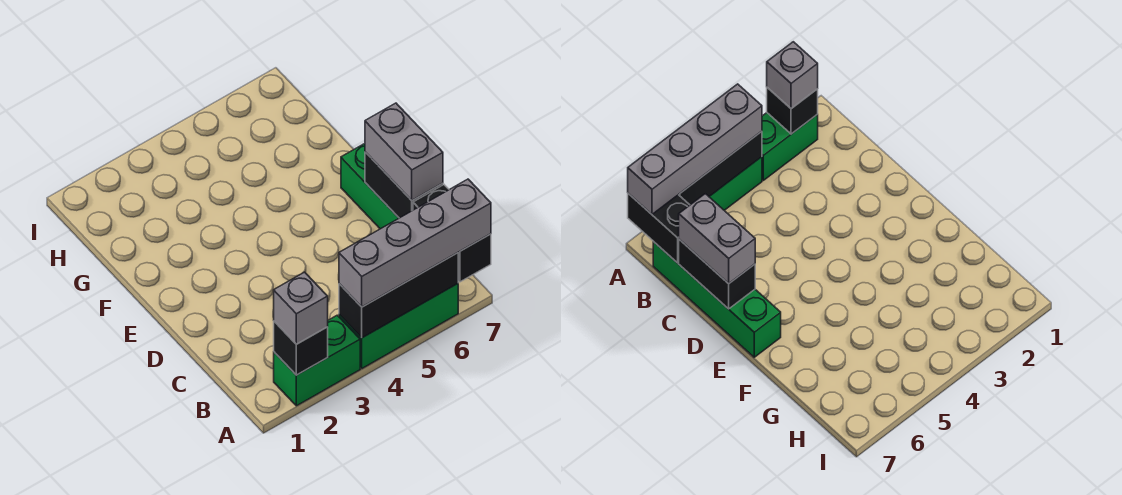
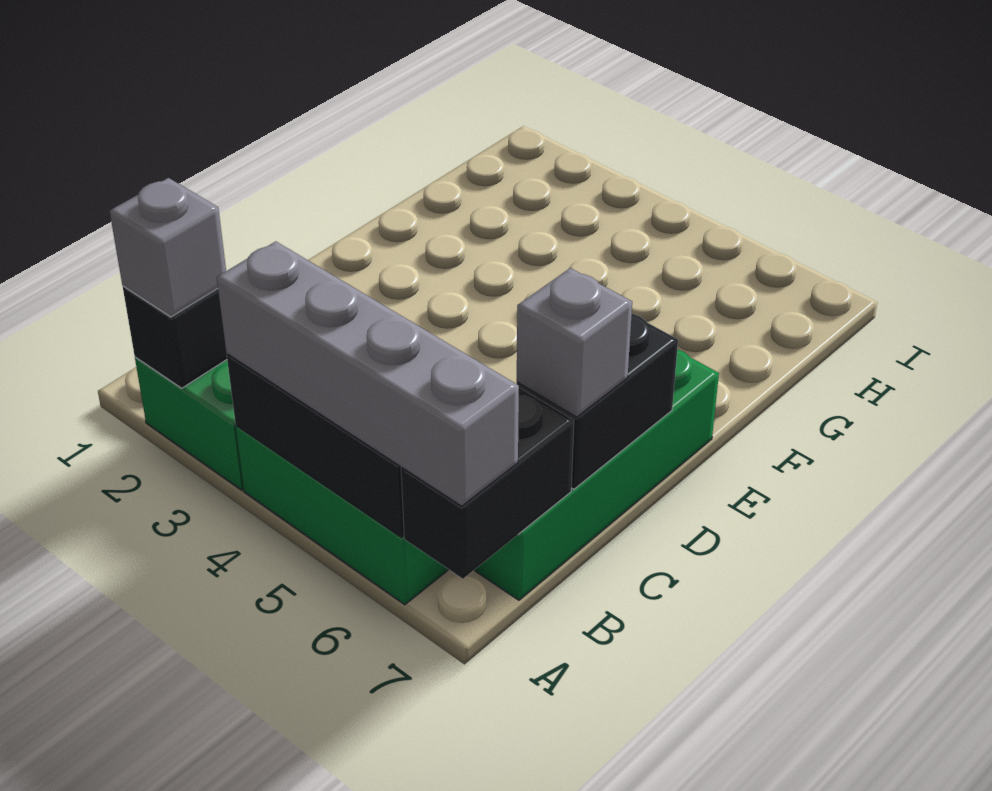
grey 1x2 brick [365,103,443,200] -> grey 1x1 brick [517,268,632,417]

